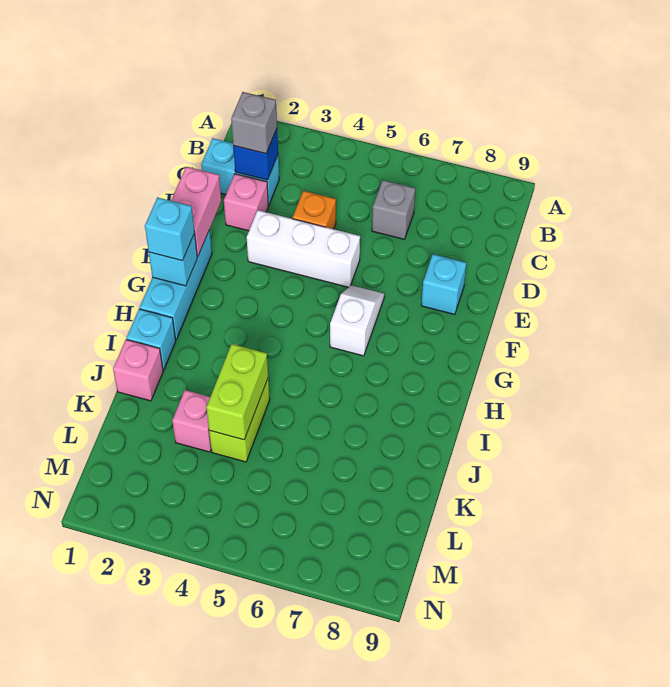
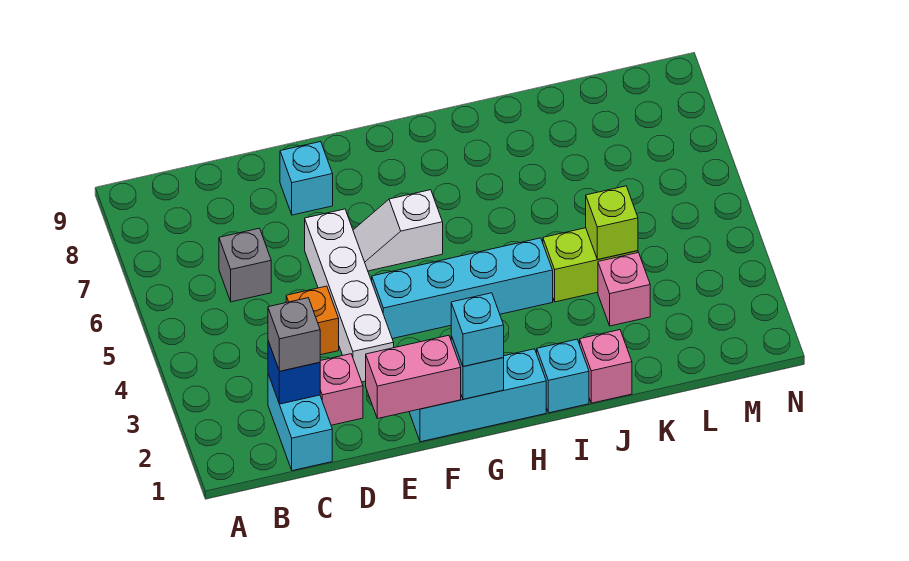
white 1x3 brick [247,210,360,287] -> white 1x4 brick [305,209,394,382]
none -> cyan 1x4 brick [372,238,553,339]
lime 1x2 brick [206,344,268,440] -> lime 1x1 brick [586,186,638,259]

